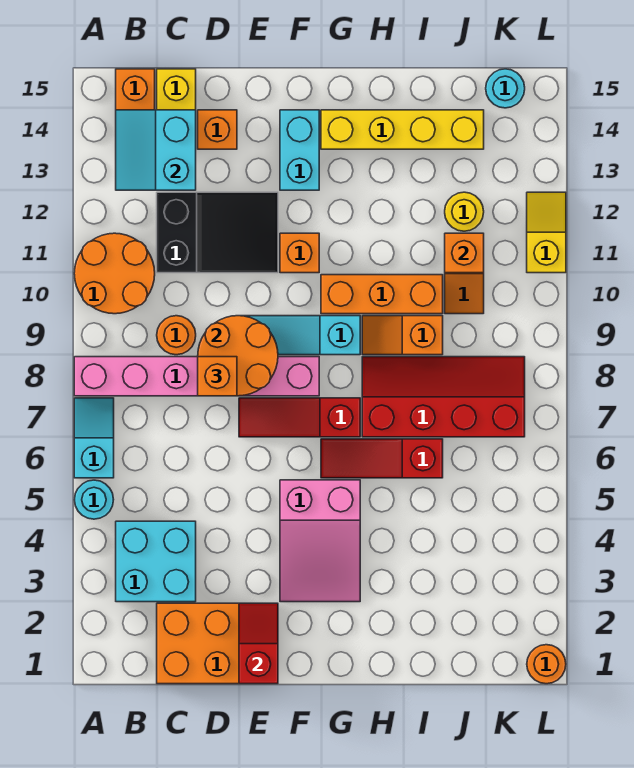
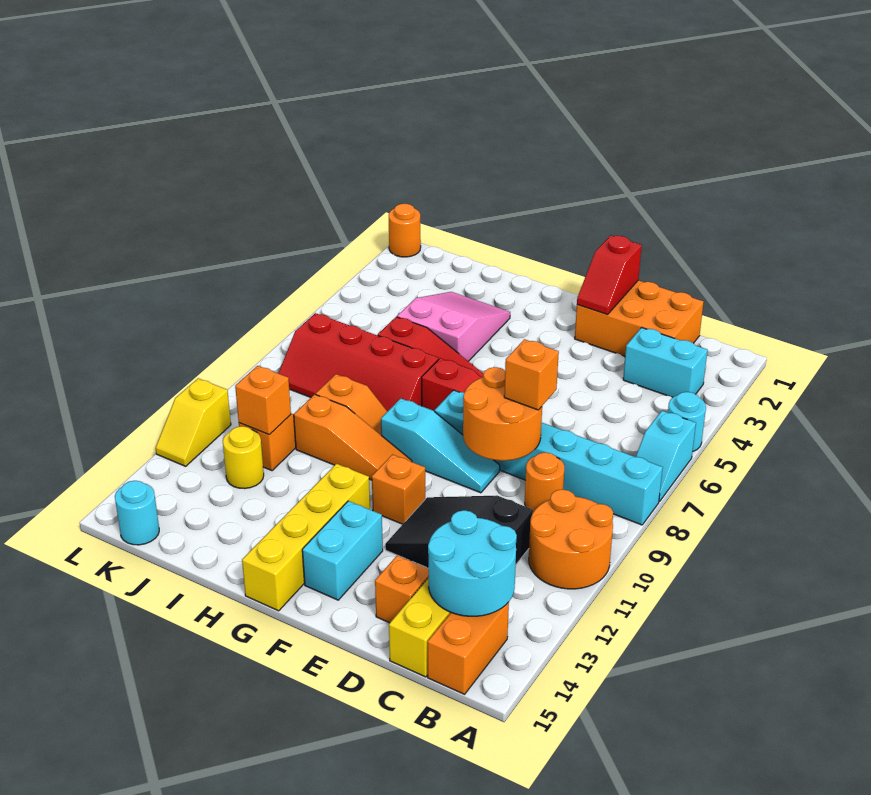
pink 1x6 brick [74,357,319,396] -> cyan 1x6 brick [435,390,663,525]
cyan 2x2 brick [116,521,196,602] -> cyan 1x2 brick [623,327,708,397]
cyan 2x2 slope [116,110,196,190] -> cyan 2x2 round brick [428,510,517,616]
pink 2x3 slope [280,480,360,602] -> pink 2x3 slope moved to [397,292,510,361]
orange 1x3 brick [321,275,443,314] -> orange 1x3 slope [294,394,412,480]
yellow 1x4 brick [321,110,484,149] -> yellow 1x4 brick turned to [242,464,370,611]

